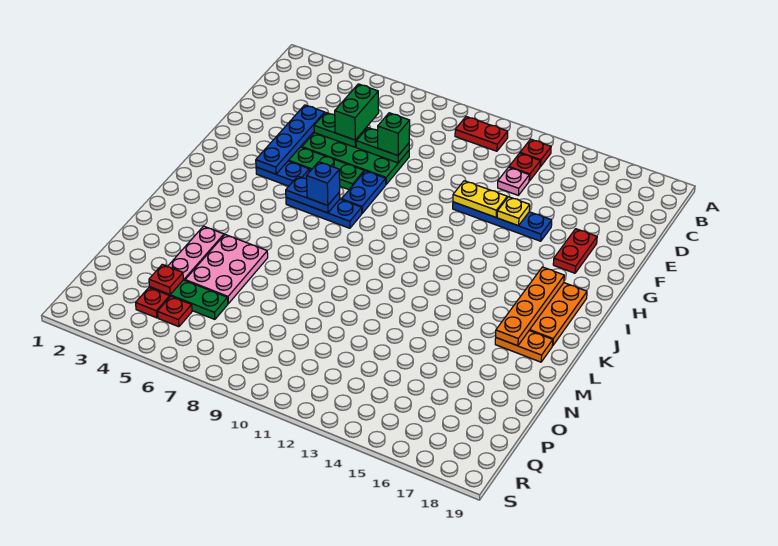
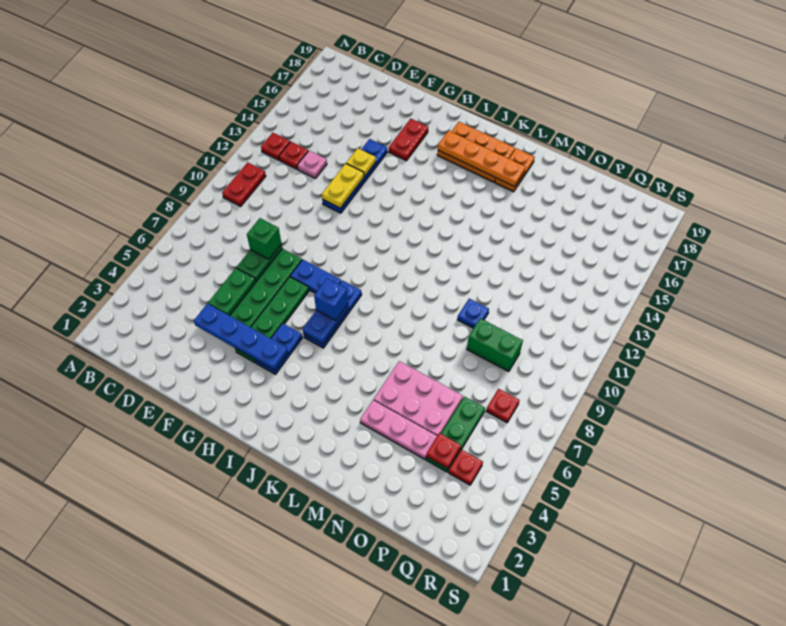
green 1x2 brick [335,84,379,140] -> green 1x2 brick moved to [467,318,523,372]
red 1x2 plate [553,229,597,273] -> red 1x2 plate turned to [389,119,428,161]
none -> blue 1x1 plate [457,299,489,328]
red 1x1 plate [157,296,192,327] -> red 1x1 plate moved to [486,389,519,422]

